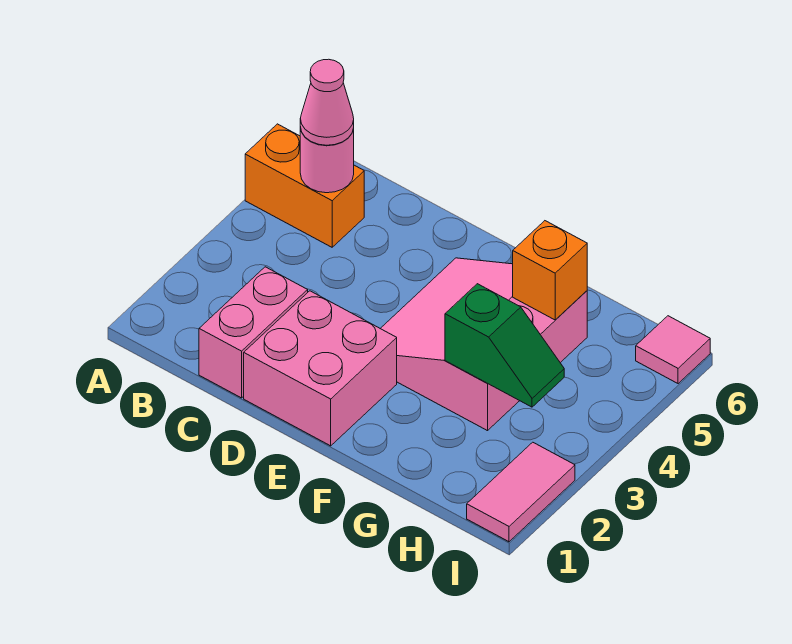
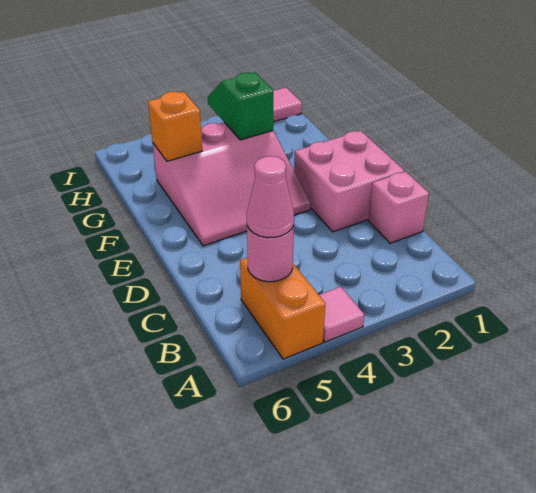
pink 1x2 brick [199,267,308,398] -> pink 1x1 brick [368,172,429,243]
pink 1x1 tile [636,316,710,384] -> pink 1x1 tile moved to [319,287,364,342]

